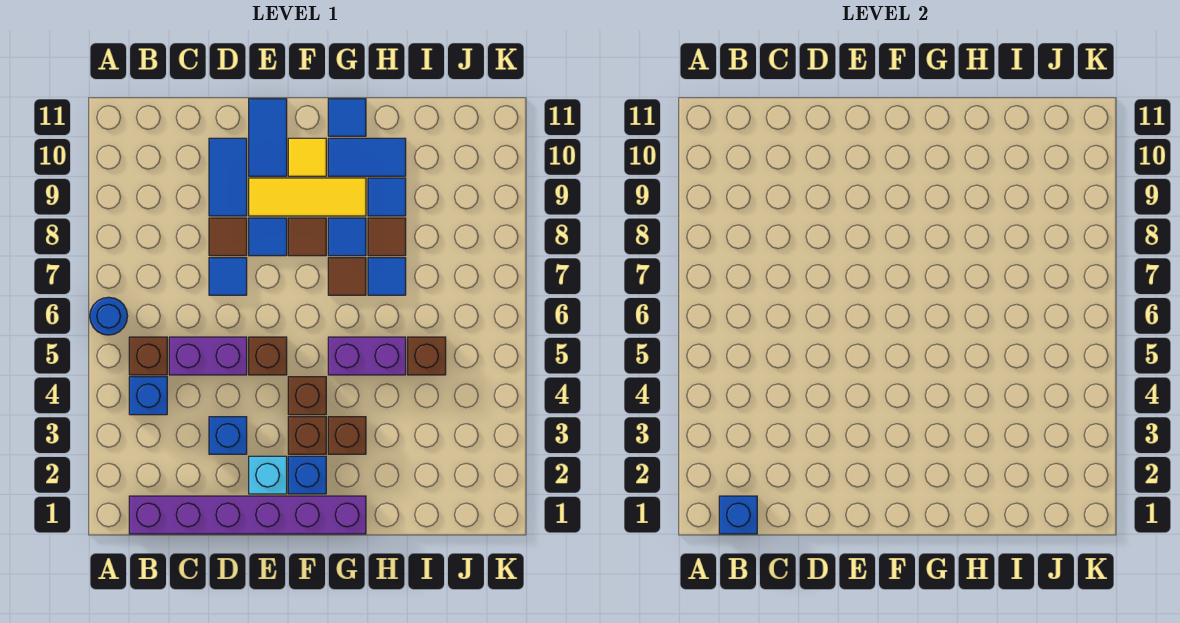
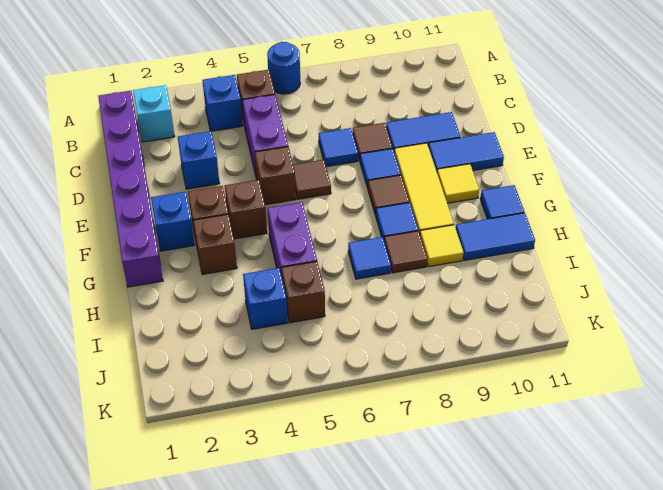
blue 1x1 brick [719,496,757,534] -> blue 1x1 brick moved to [243,268,287,329]
cyan 1x1 brick [249,456,287,494] -> cyan 1x1 brick moved to [133,85,175,142]
brown 1x1 tile [328,258,366,295] -> brown 1x1 tile moved to [293,160,331,199]
blue 1x2 tile [328,138,406,176] -> blue 1x2 tile turned to [456,213,535,261]
blue 1x1 tile [368,178,406,216] -> yellow 1x1 tile [420,225,464,267]

